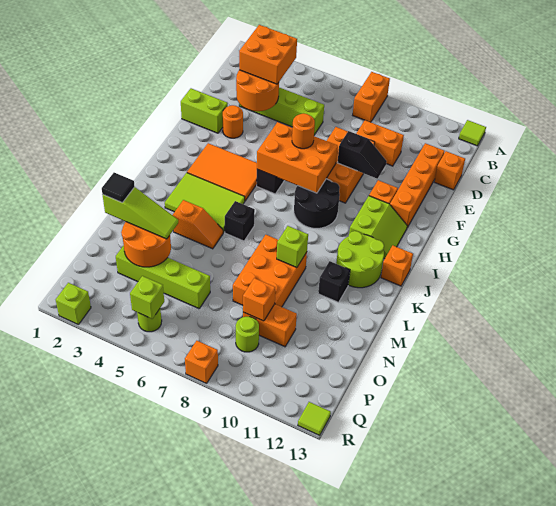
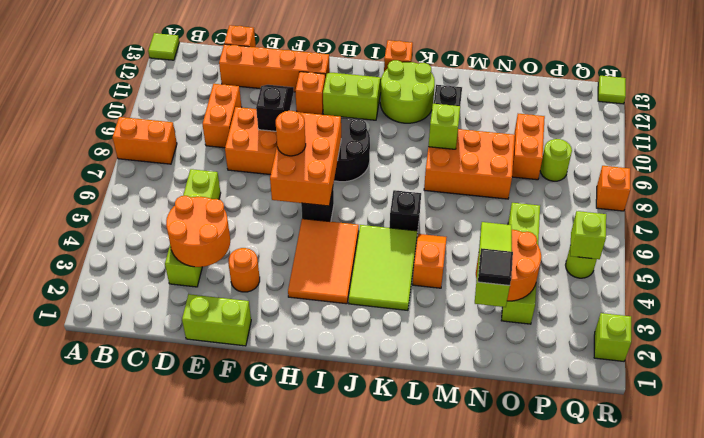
orange 2x2 brick [239,25,297,84] -> none
lime 1x2 brick [181,88,228,133] -> lime 1x2 brick turned to [182,294,251,346]
orange 1x1 brick [243,278,275,321] -> none

